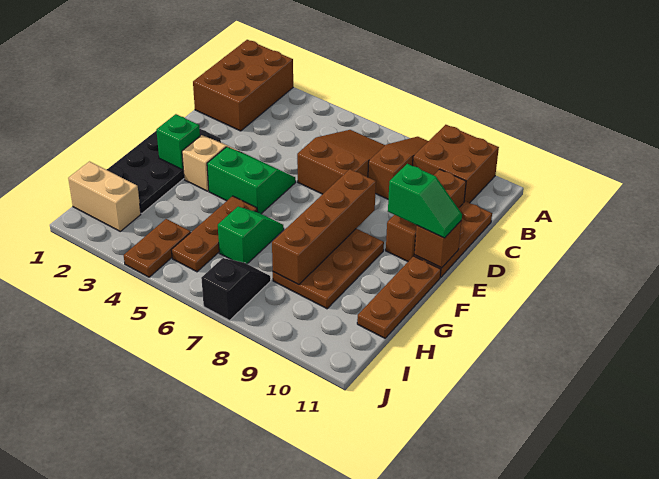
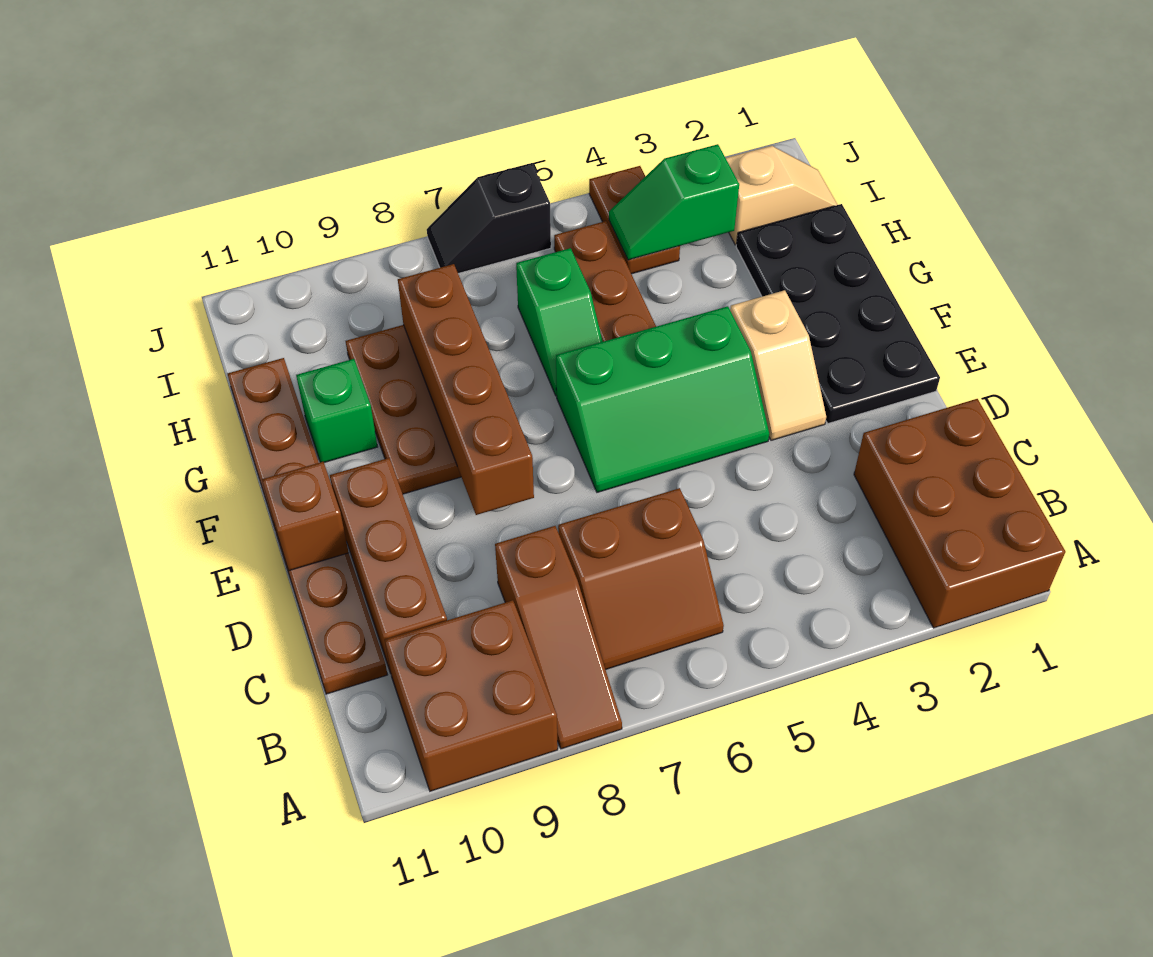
brown 2x3 slope [297,130,385,194] -> brown 2x2 slope [558,488,724,670]
green 2x2 slope [207,147,296,214] -> green 2x3 slope [556,306,769,492]
green 1x2 slope [388,164,462,238] -> green 1x2 slope moved to [609,144,739,260]
green 1x1 brick [156,114,200,170] -> green 1x1 brick moved to [296,359,377,462]
tan 1x2 brick [68,162,141,231] -> tan 1x2 slope [726,146,837,245]
black 1x2 slope [201,258,271,320] -> black 1x2 slope turned to [427,163,551,273]

